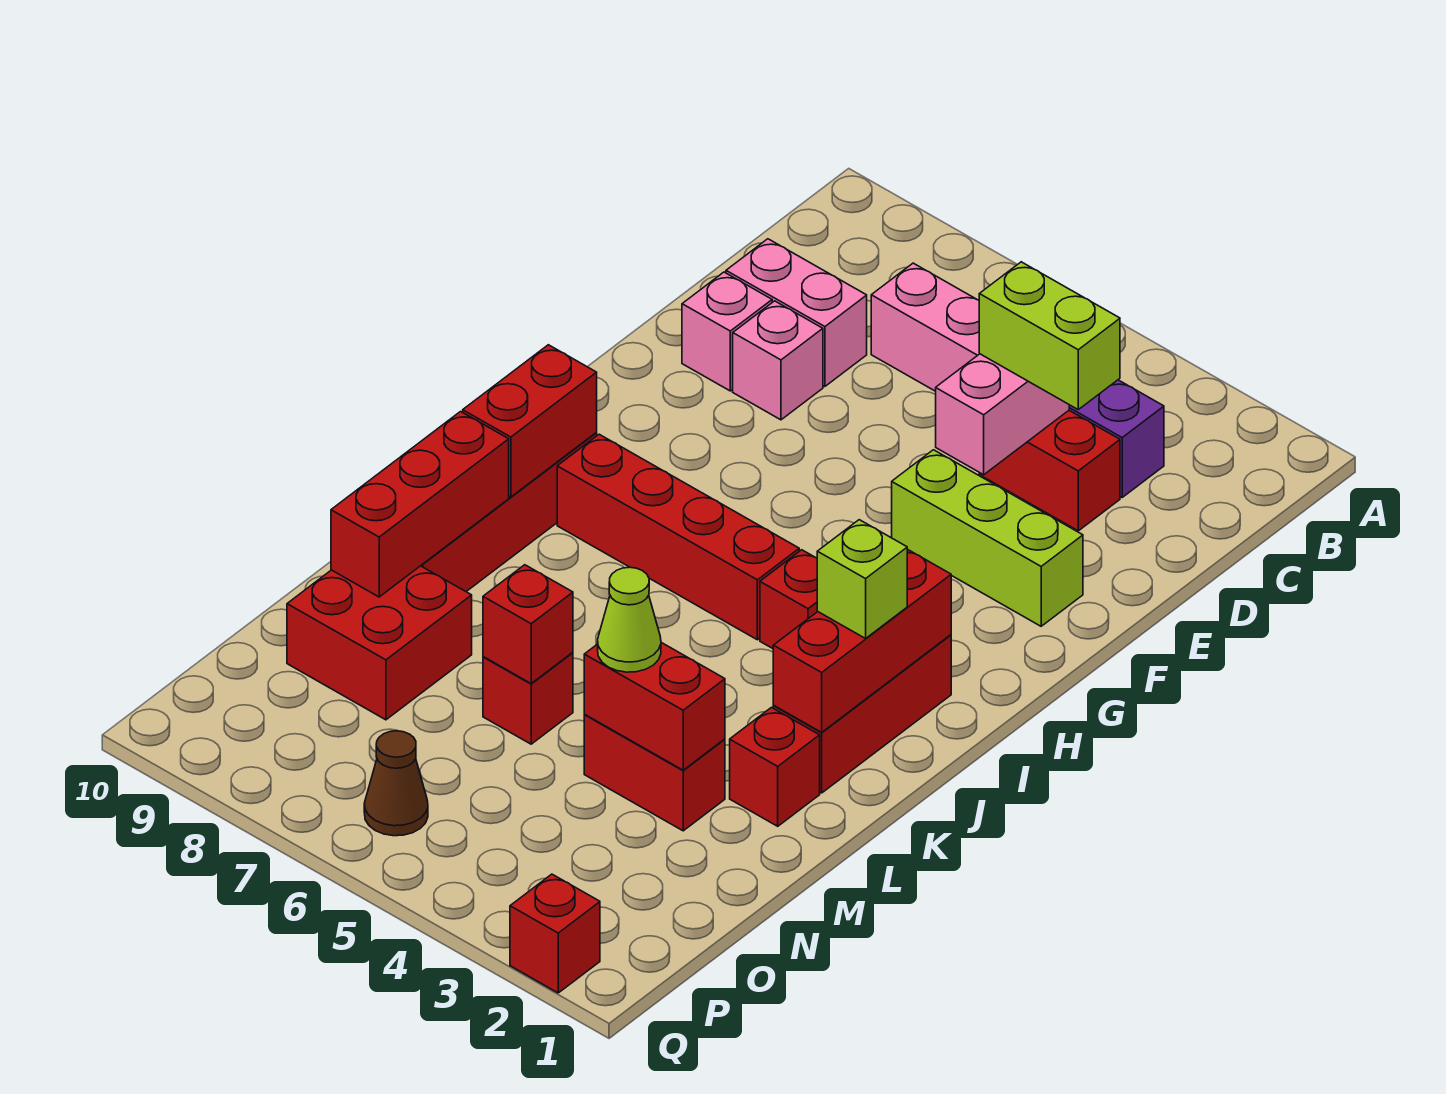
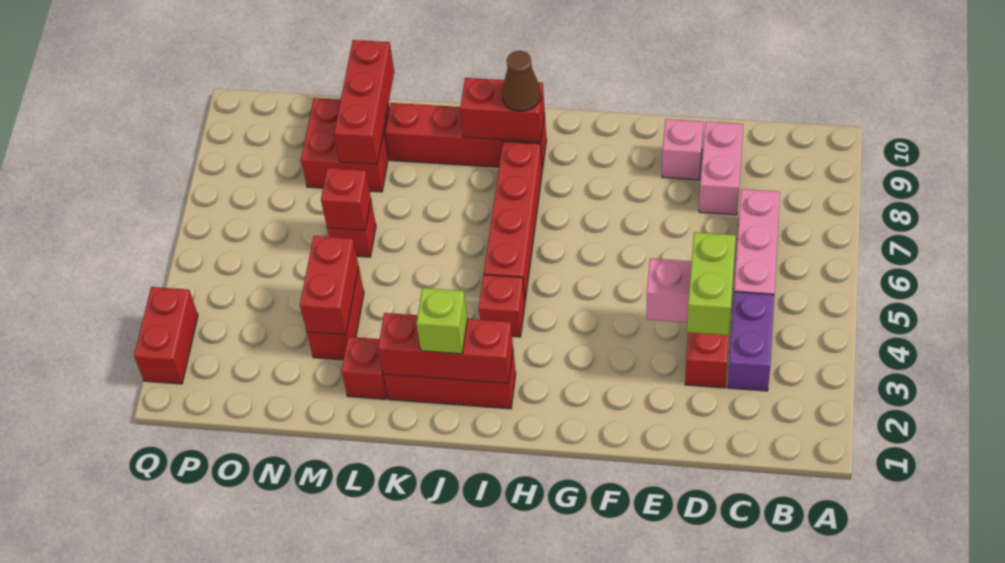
pink 1x1 brick [733,301,823,420] -> none
lime 1x3 brick [892,450,1083,626] -> none
red 1x3 brick [331,412,509,597] -> red 1x3 brick turned to [334,40,394,164]
lime 1x1 cone [598,567,661,672] -> none
brown 1x1 cone [364,731,428,836] -> brown 1x1 cone moved to [502,51,541,111]
red 1x1 brick [510,874,600,993] -> red 1x2 brick [134,287,198,384]

